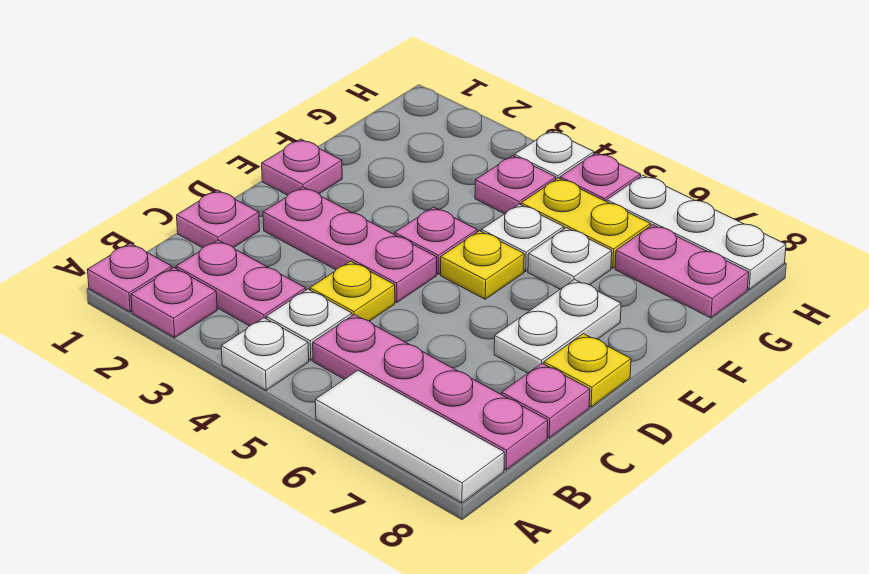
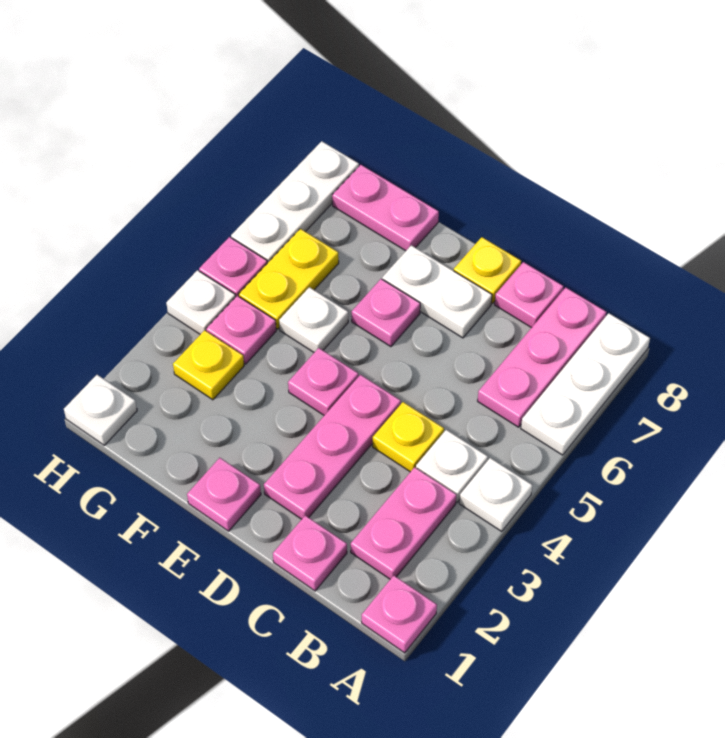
pink 1x1 plate [131,268,217,338] -> pink 1x1 plate moved to [352,279,420,347]
white 1x3 tile [315,370,504,503] -> white 1x3 plate [521,313,650,455]
pink 1x4 plate [313,314,548,470] -> pink 1x3 plate [478,287,606,427]
yellow 1x1 plate [441,231,524,299] -> yellow 1x1 plate moved to [173,330,244,400]
white 1x1 plate [528,228,612,289] -> white 1x1 plate moved to [64,375,137,445]
pink 1x2 plate [615,225,749,318] -> pink 1x2 plate turned to [332,165,439,251]

